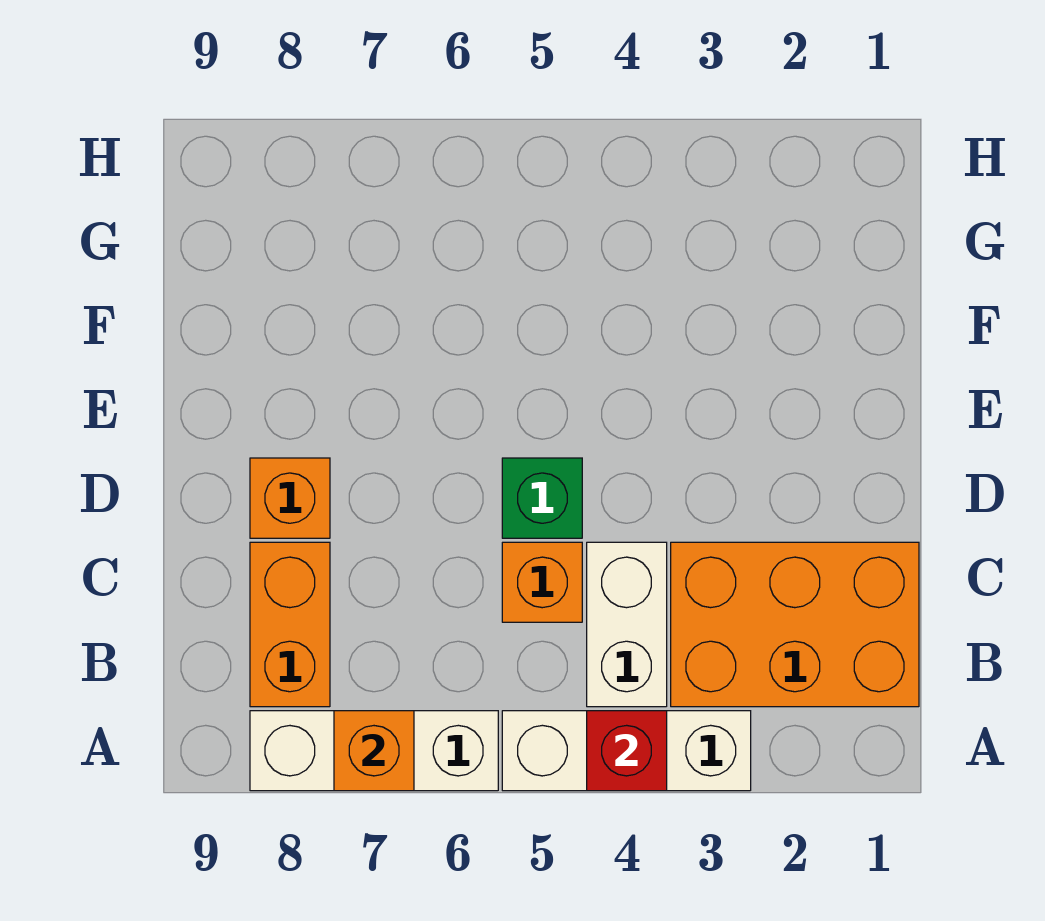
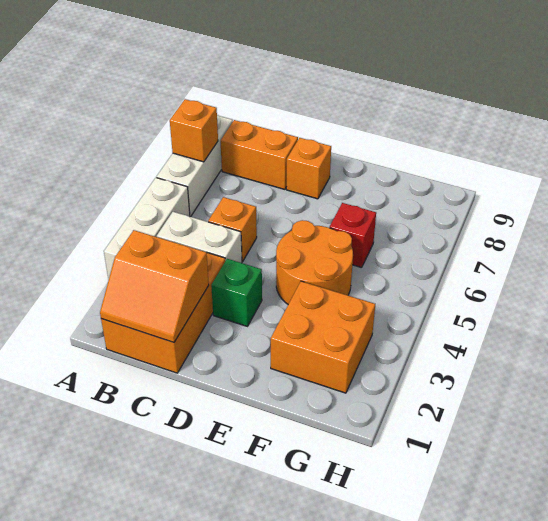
red 1x1 brick [587,711,667,791] -> red 1x1 brick moved to [330,203,376,268]
none -> orange 2x2 slope [100,230,209,342]
green 1x1 brick [502,458,582,538] -> green 1x1 brick moved to [211,259,262,326]
none -> orange 2x2 round brick [276,220,353,304]
none -> orange 2x2 brick [271,281,375,393]

